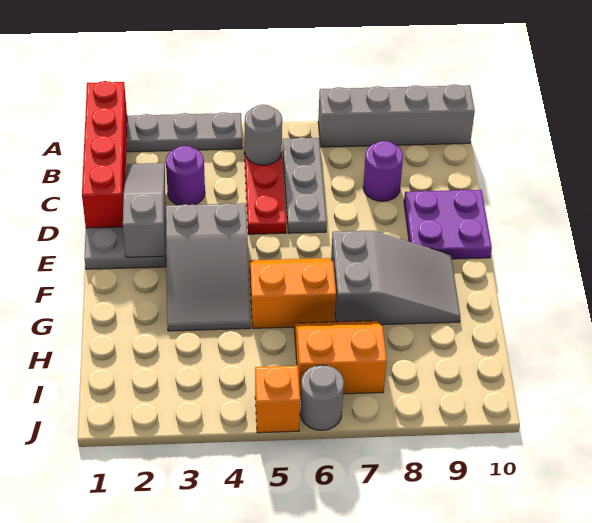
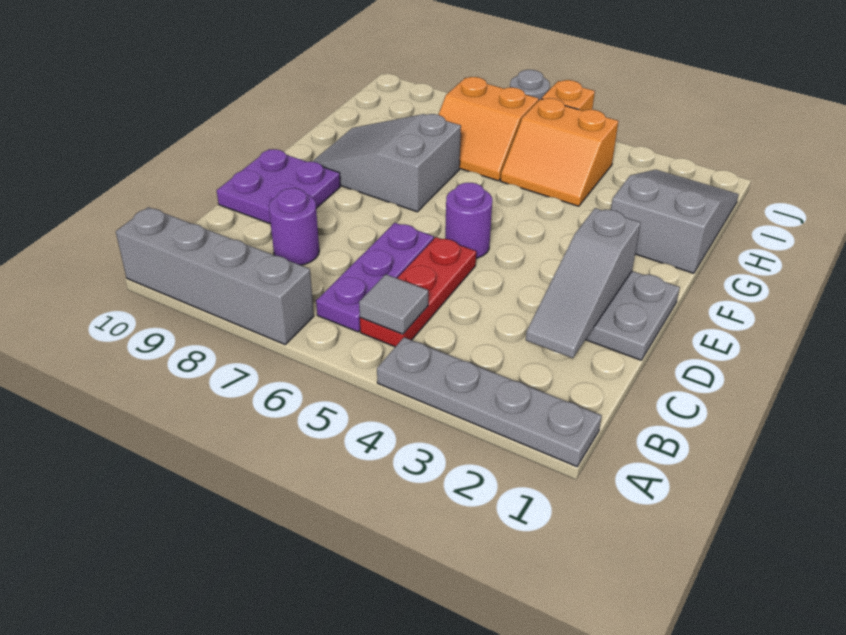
red 1x4 brick [82,81,127,228] -> none
grey 1x1 round brick [244,104,282,165] -> grey 1x1 tile [359,274,428,334]
grey 1x3 plate [283,137,327,233] -> purple 1x3 plate [316,223,434,332]
purple 1x1 round brick [166,146,205,205] -> purple 1x1 round brick moved to [445,183,492,258]
grey 2x3 slope [166,203,250,331] -> grey 2x3 slope moved to [611,170,739,273]
orange 2x2 slope [249,258,336,328] -> orange 2x2 slope moved to [501,98,618,206]

